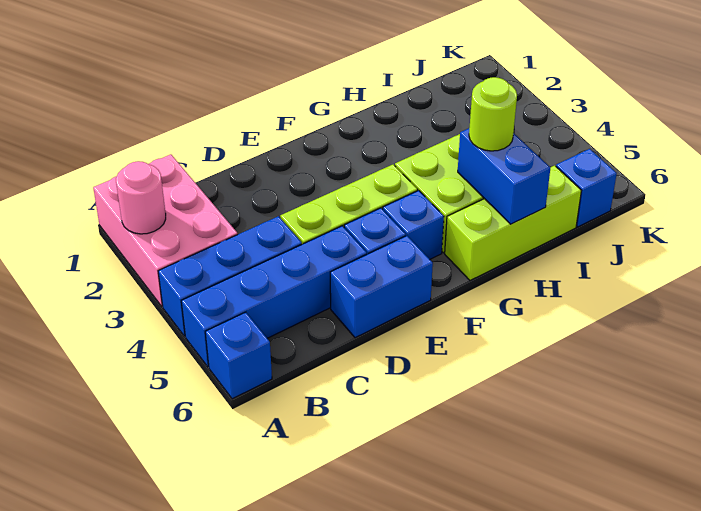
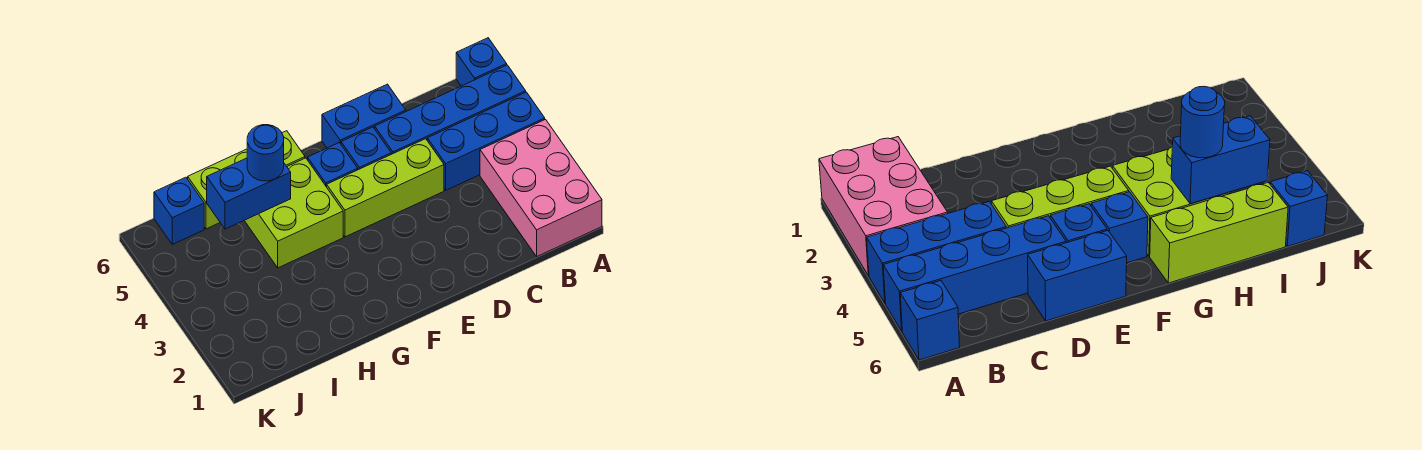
pink 1x1 round brick [116,161,166,234] -> none
blue 1x2 brick [458,128,551,224] -> blue 1x2 brick turned to [207,158,291,229]
lime 1x1 round brick [469,77,517,151] -> blue 1x1 round brick [247,125,284,181]

